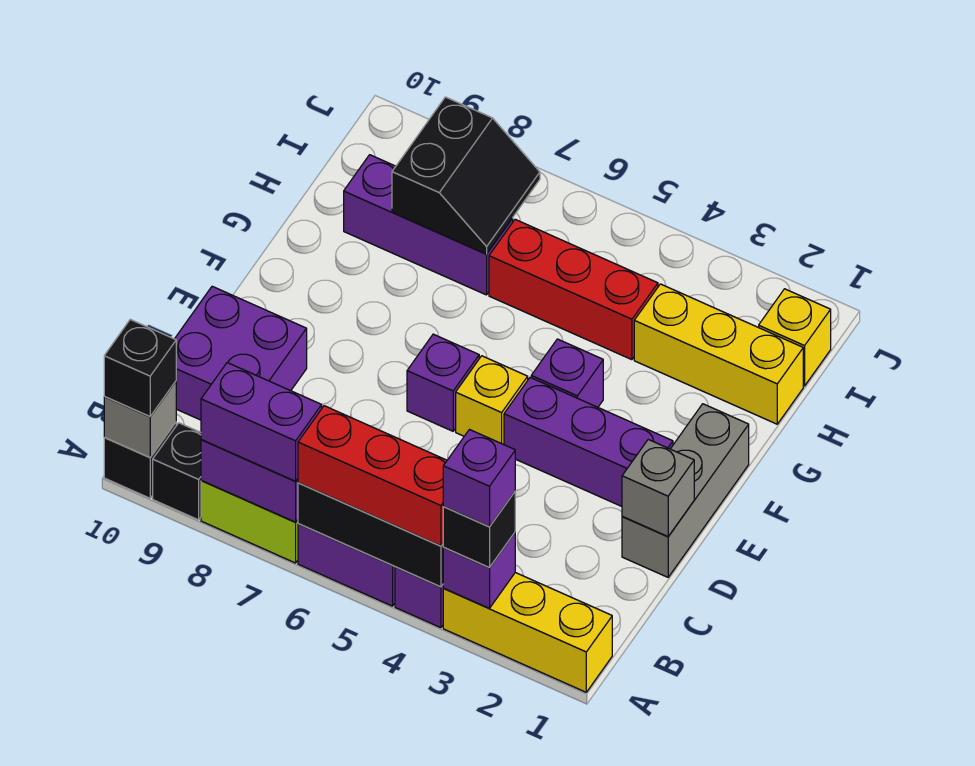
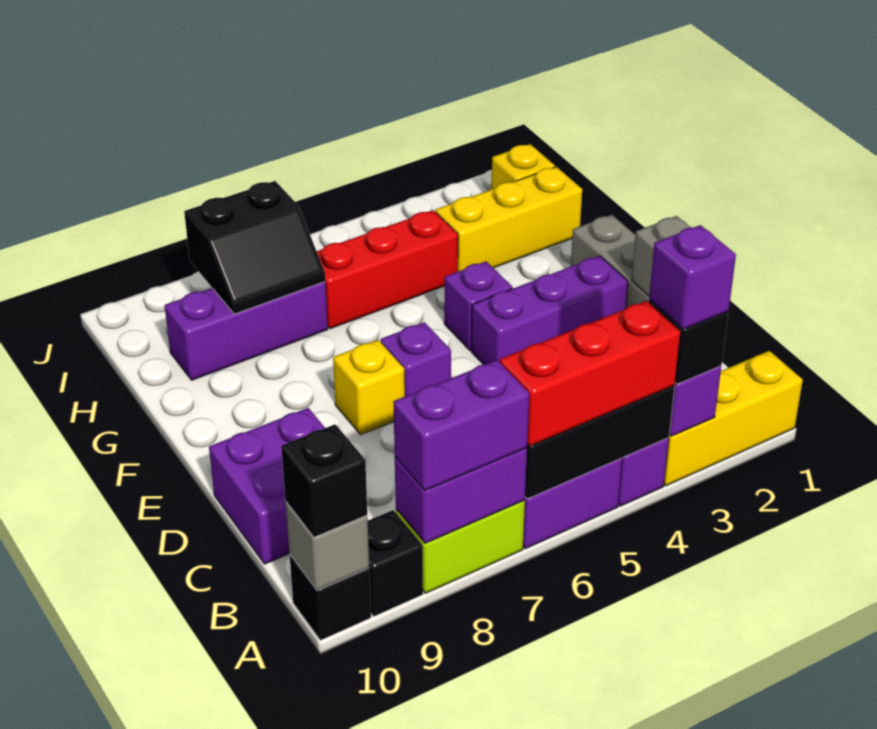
yellow 1x1 brick [456,356,528,445] -> yellow 1x1 brick moved to [333,340,405,435]
black 2x2 slope [392,97,540,254] -> black 2x2 slope turned to [184,181,325,314]

